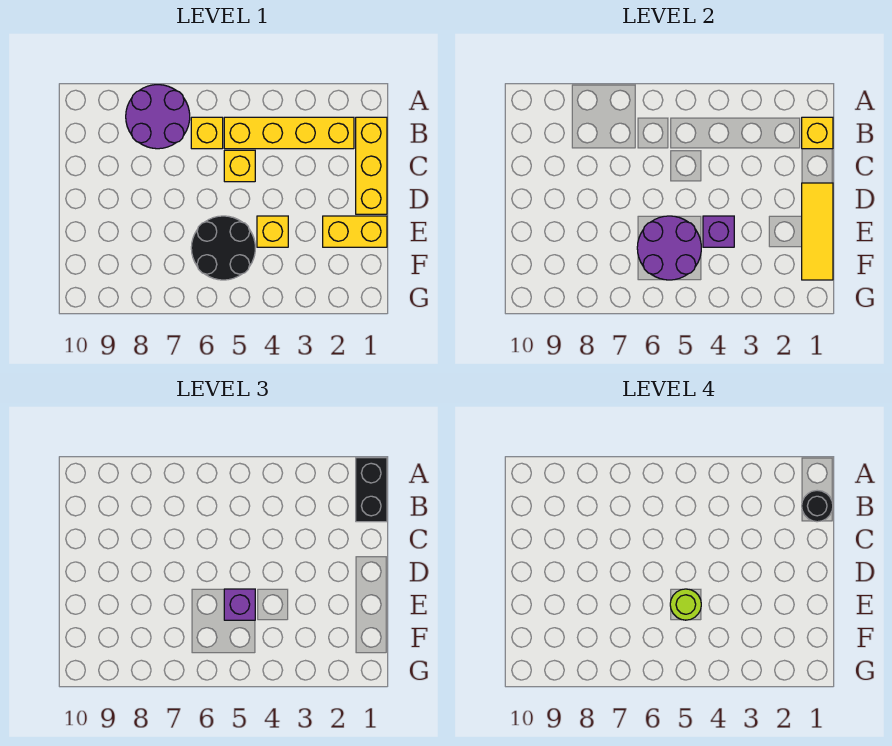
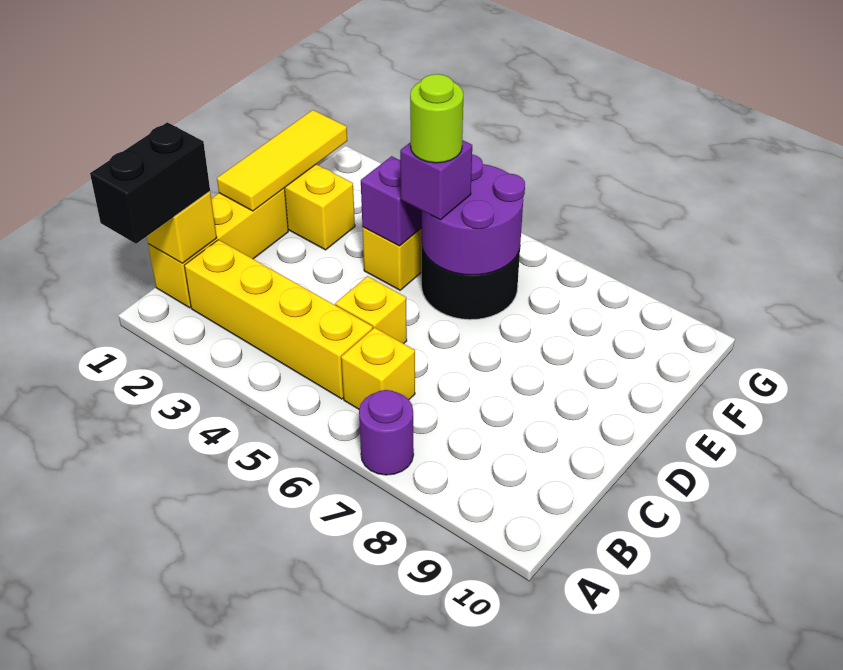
purple 2x2 round brick [126,85,190,149] -> purple 1x1 round brick [359,390,414,475]
black 1x1 round brick [802,490,833,522] -> none

